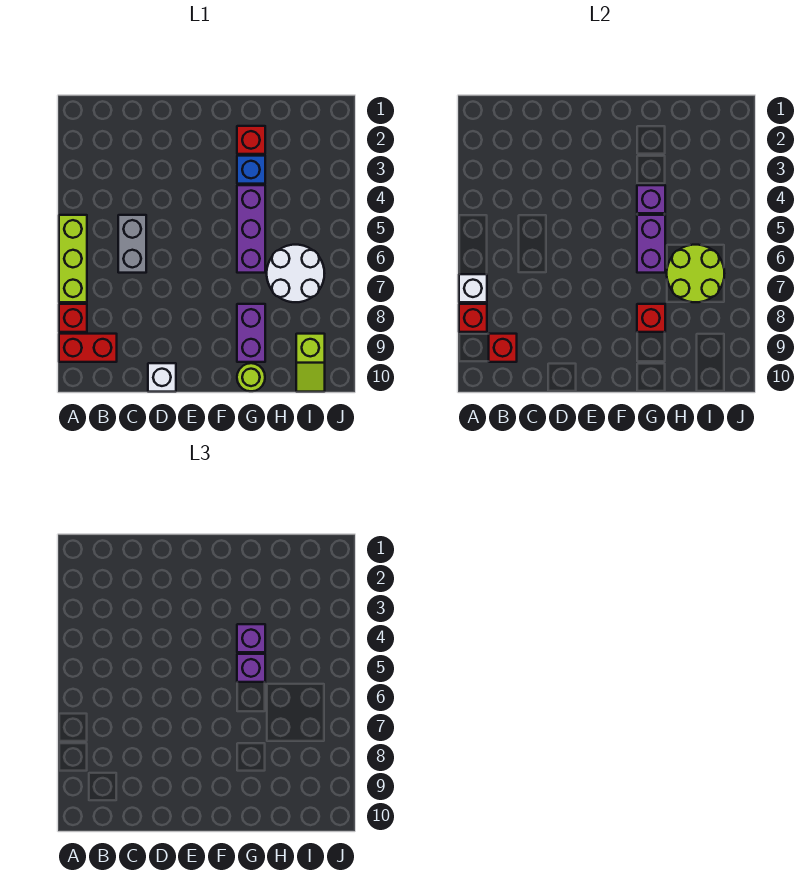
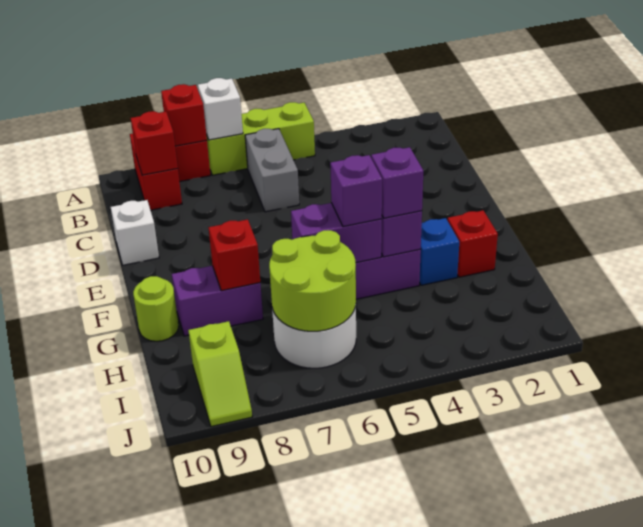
grey 1x2 brick [118,215,146,273] -> grey 1x2 brick turned to [245,129,299,212]
lime 1x2 slope [296,334,325,392] -> lime 1x2 slope turned to [188,321,252,427]

